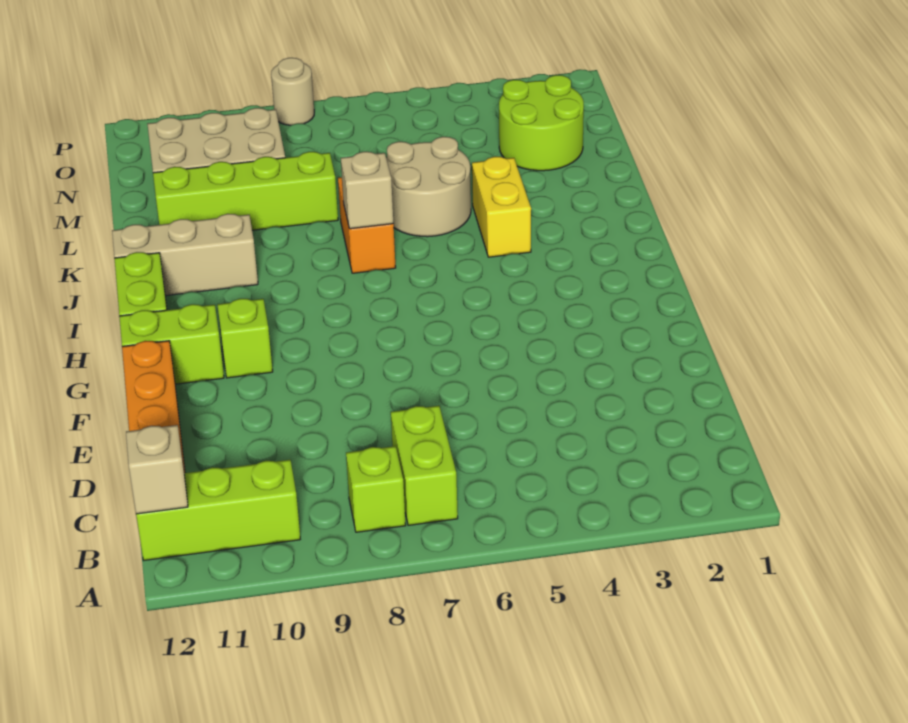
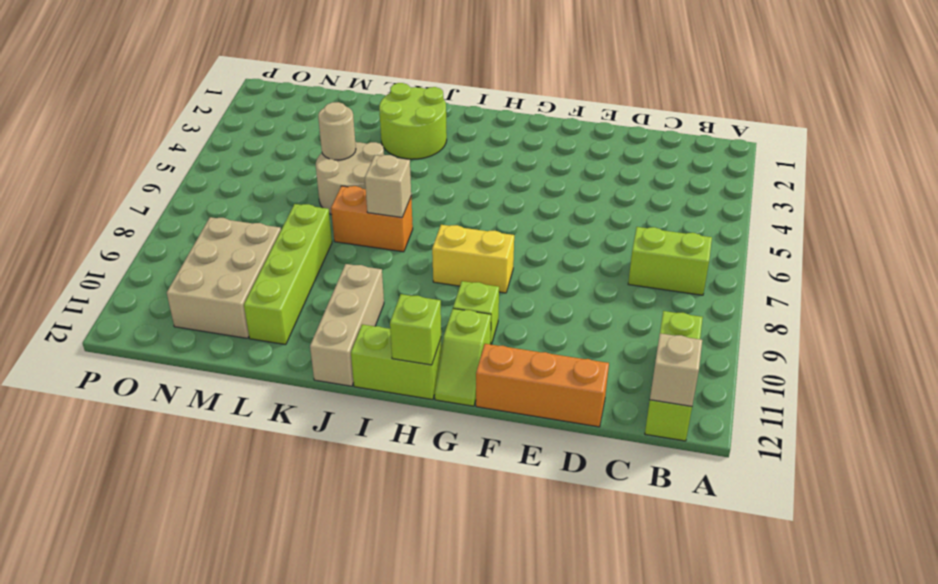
lime 1x1 brick [346,446,406,532] -> lime 1x1 brick moved to [390,294,441,365]
lime 1x2 brick [119,304,224,384] -> lime 1x2 slope [435,309,491,406]
yellow 1x2 brick [472,157,531,257] -> yellow 1x2 brick moved to [432,225,514,293]
lime 2x2 round brick [499,75,584,171] -> lime 2x2 round brick moved to [379,83,447,159]
tan 1x1 round brick [271,58,314,125] -> tan 1x1 round brick moved to [318,102,356,160]

